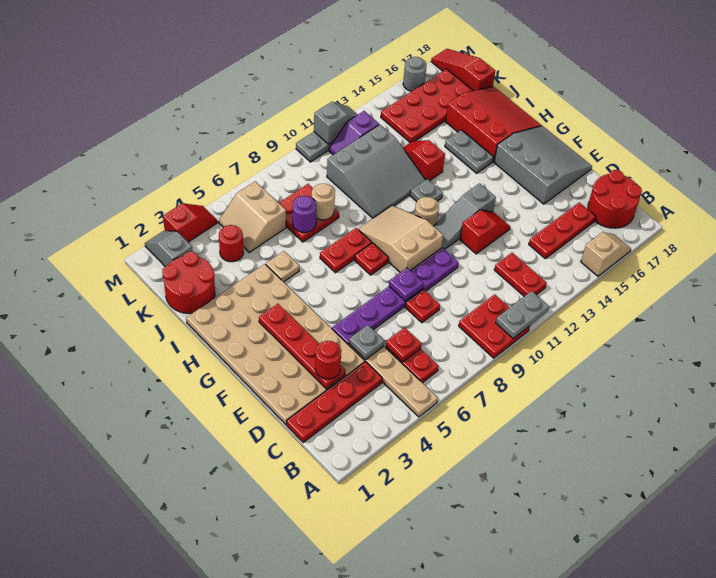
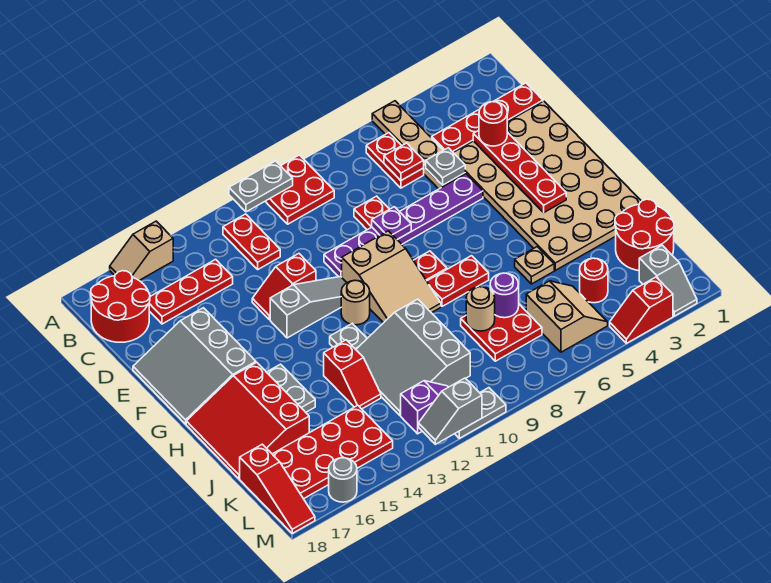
grey 3x3 slope [327,125,425,218] -> grey 3x3 slope turned to [356,299,470,415]

